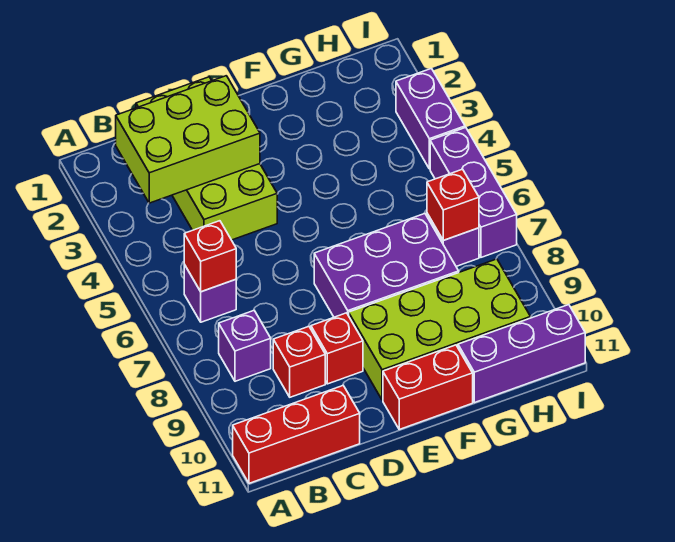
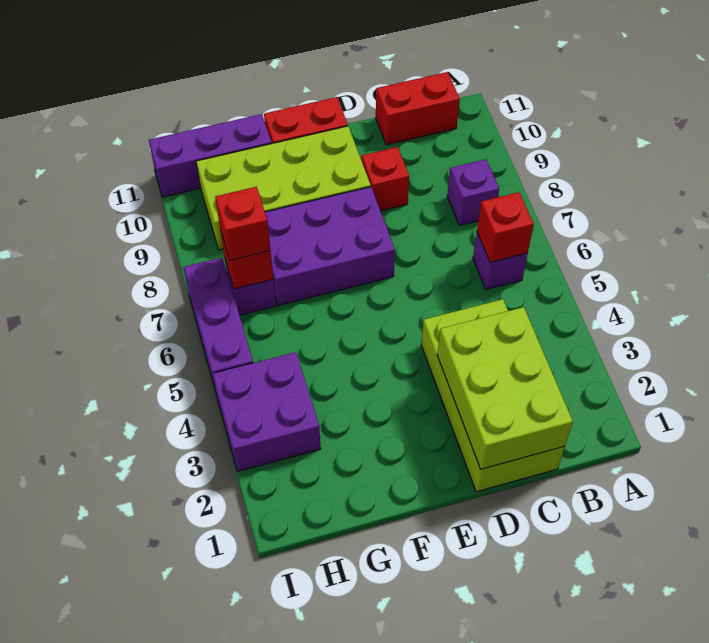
red 1x3 brick [233,386,360,483] -> red 1x2 brick [376,72,460,145]
lime 2x3 brick [116,76,260,203] -> lime 2x3 brick turned to [437,307,573,469]
red 1x1 brick [273,326,325,397] -> red 1x1 brick moved to [215,187,270,260]
purple 1x2 brick [396,69,465,169] -> purple 2x2 brick [212,352,321,471]

